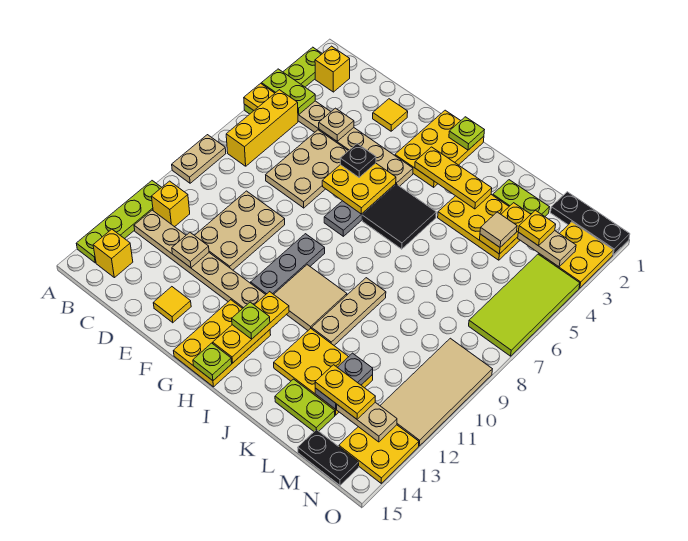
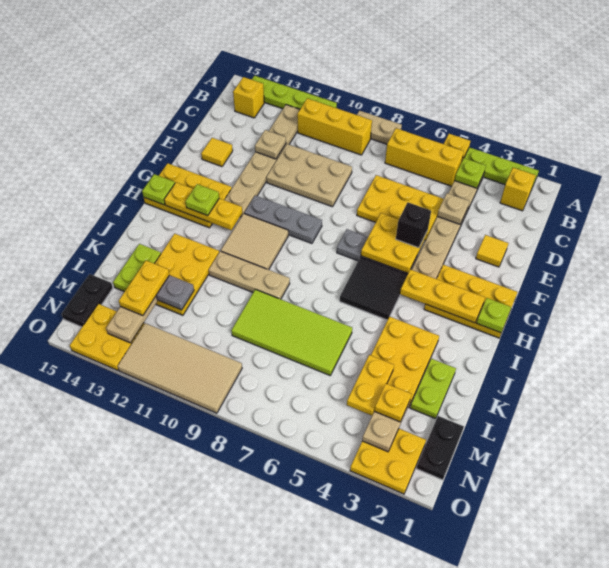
lime 1x2 plate [262,69,315,115] -> lime 1x1 plate [455,158,486,188]
yellow 1x1 brick [152,181,190,227] -> yellow 1x3 brick [297,98,372,155]
tan 2x3 plate [266,130,348,208] -> yellow 2x3 plate [357,175,444,241]
black 1x1 plate [340,144,376,177] -> black 1x1 brick [396,203,431,248]
yellow 1x3 plate [415,147,492,209] -> yellow 1x3 plate turned to [400,269,485,323]
yellow 1x2 plate [480,203,531,254] -> yellow 1x2 plate turned to [347,355,394,415]
tan 1x1 tile [480,212,517,247] -> none
black 1x3 plate [551,192,630,255] -> black 1x2 plate [416,416,464,480]
lime 2x4 tile [469,254,580,356] -> lime 2x4 tile moved to [231,289,352,375]

